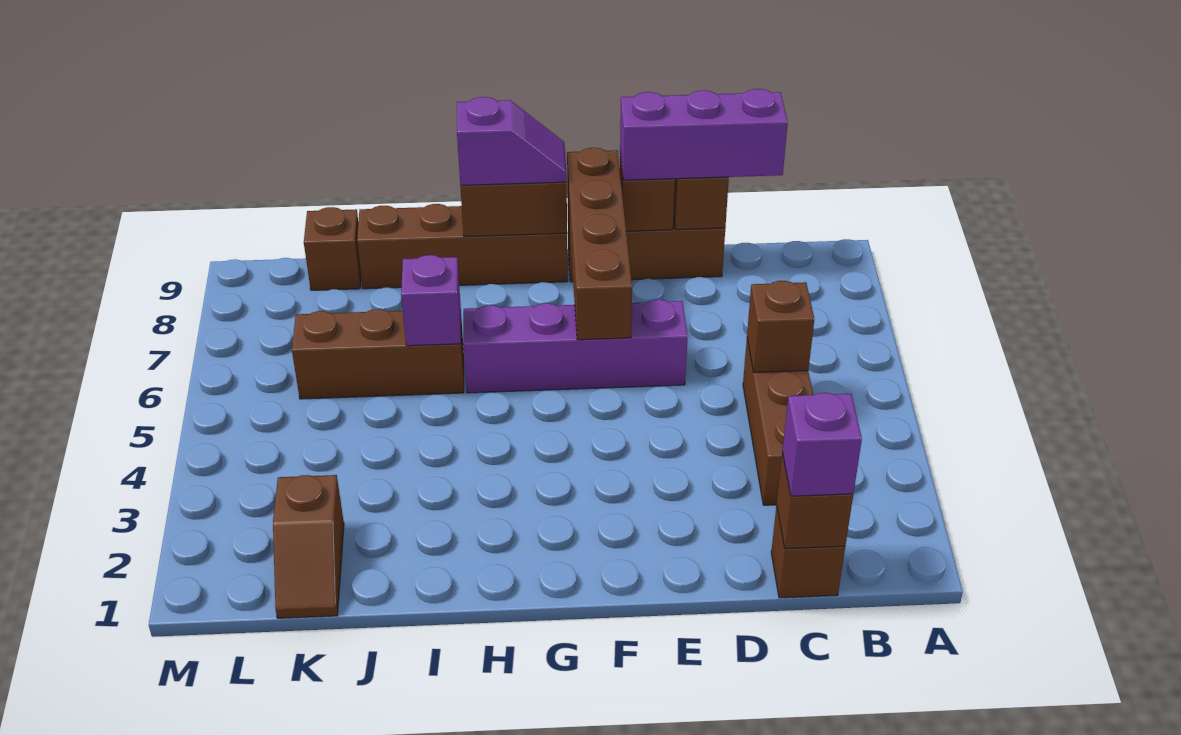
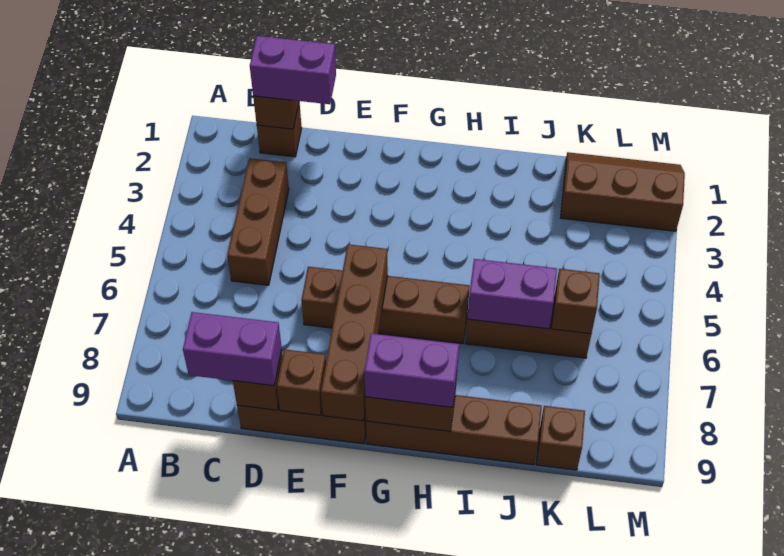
purple 1x1 brick [782,393,862,496] -> purple 1x2 brick [250,36,336,104]
brown 1x1 brick [747,281,814,373] -> brown 1x1 brick moved to [551,269,600,334]
purple 1x3 brick [620,89,788,180] -> purple 1x2 brick [183,312,282,386]
purple 1x4 brick [463,300,688,393] -> brown 1x4 brick [301,267,470,344]
purple 1x2 slope [457,97,567,185] -> purple 1x2 brick [364,333,459,407]
purple 1x1 brick [401,255,461,346] -> purple 1x2 brick [467,259,557,329]
brown 1x2 slope [273,475,344,618] -> brown 2x3 slope [560,152,685,231]

